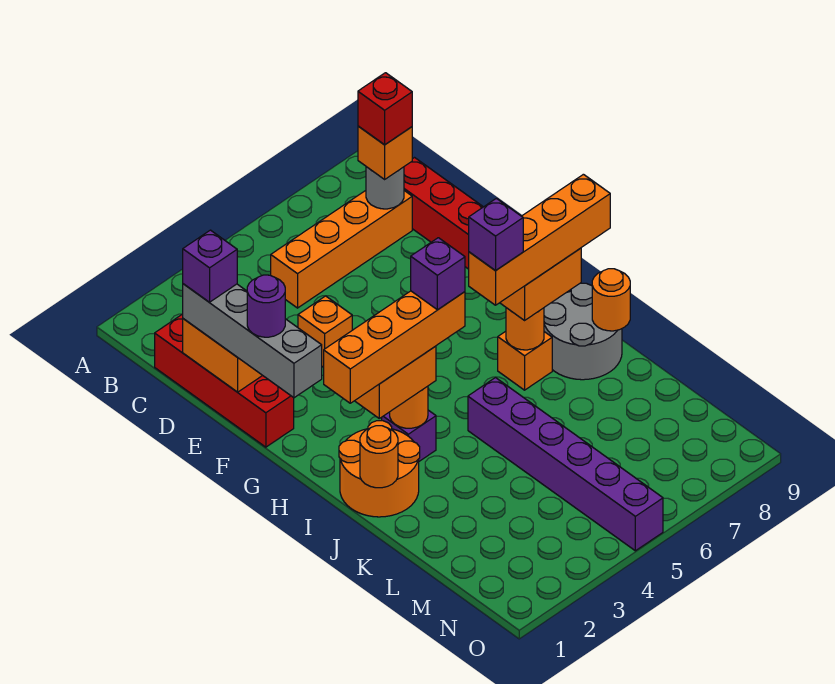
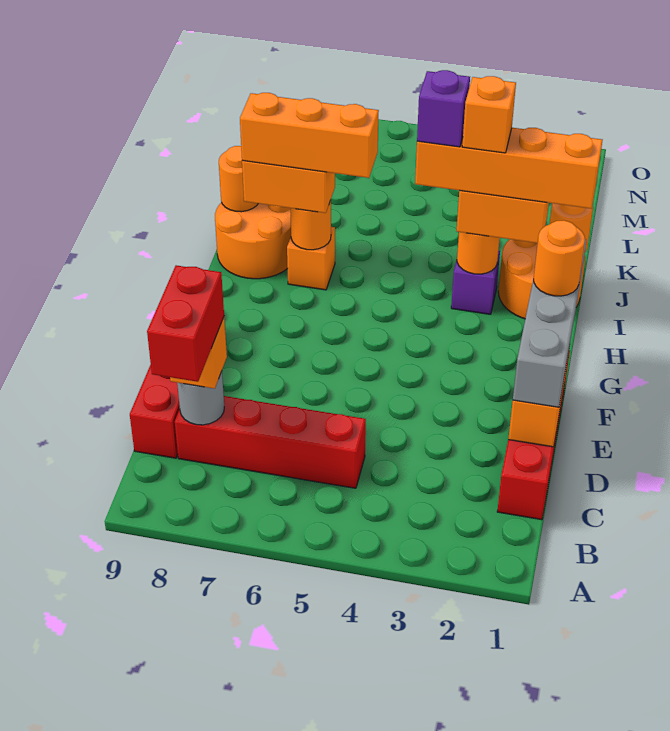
orange 1x4 brick [271,191,412,308] -> red 1x4 brick [175,396,366,488]
red 1x1 brick [358,73,412,145] -> red 1x2 brick [147,265,224,382]
purple 1x1 brick [183,230,237,302] -> none
orange 1x1 brick [298,296,352,367] -> orange 1x1 brick moved to [462,76,516,153]
purple 1x1 round brick [247,275,285,337] -> orange 1x1 round brick [534,220,585,296]
orange 1x4 brick [469,174,610,305] -> orange 1x3 brick [240,93,379,178]
purple 1x1 brick [469,198,523,270] -> none
grey 2x2 round brick [544,283,622,380] -> orange 2x2 round brick [215,202,291,279]
purple 1x6 brick [468,378,663,551] -> none

